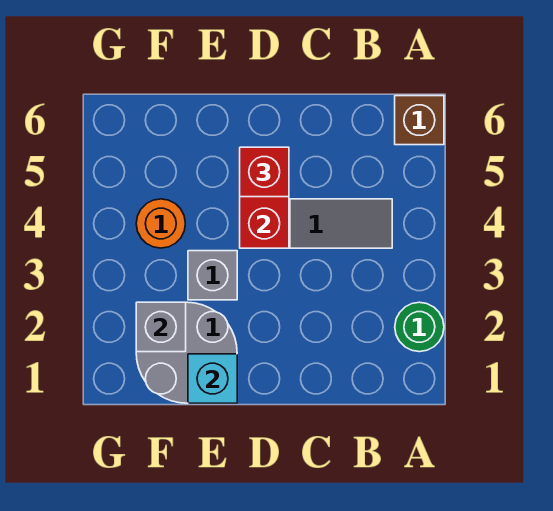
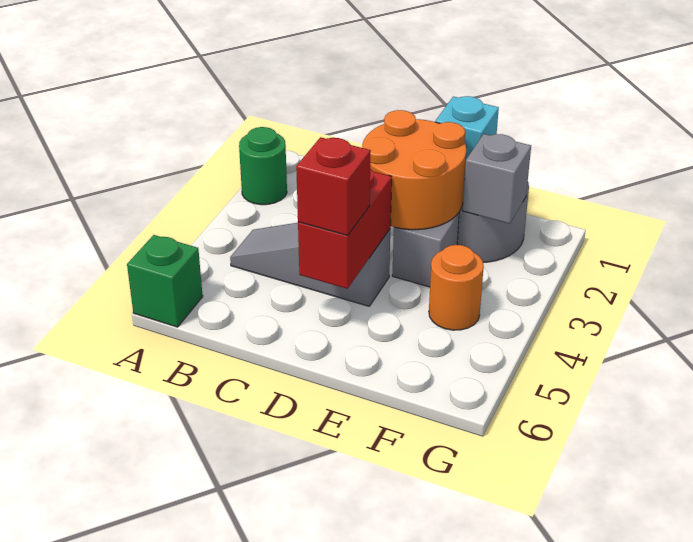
brown 1x1 brick [395,96,444,145] -> green 1x1 brick [127,235,203,327]
none -> orange 2x2 round brick [362,110,466,230]

